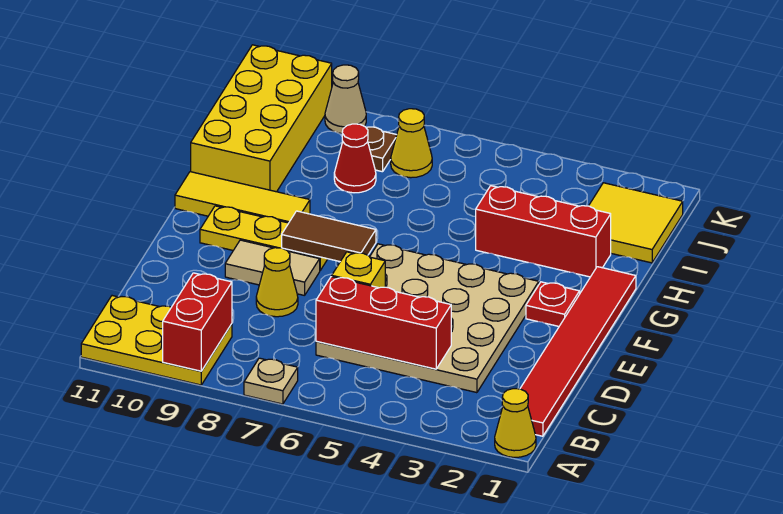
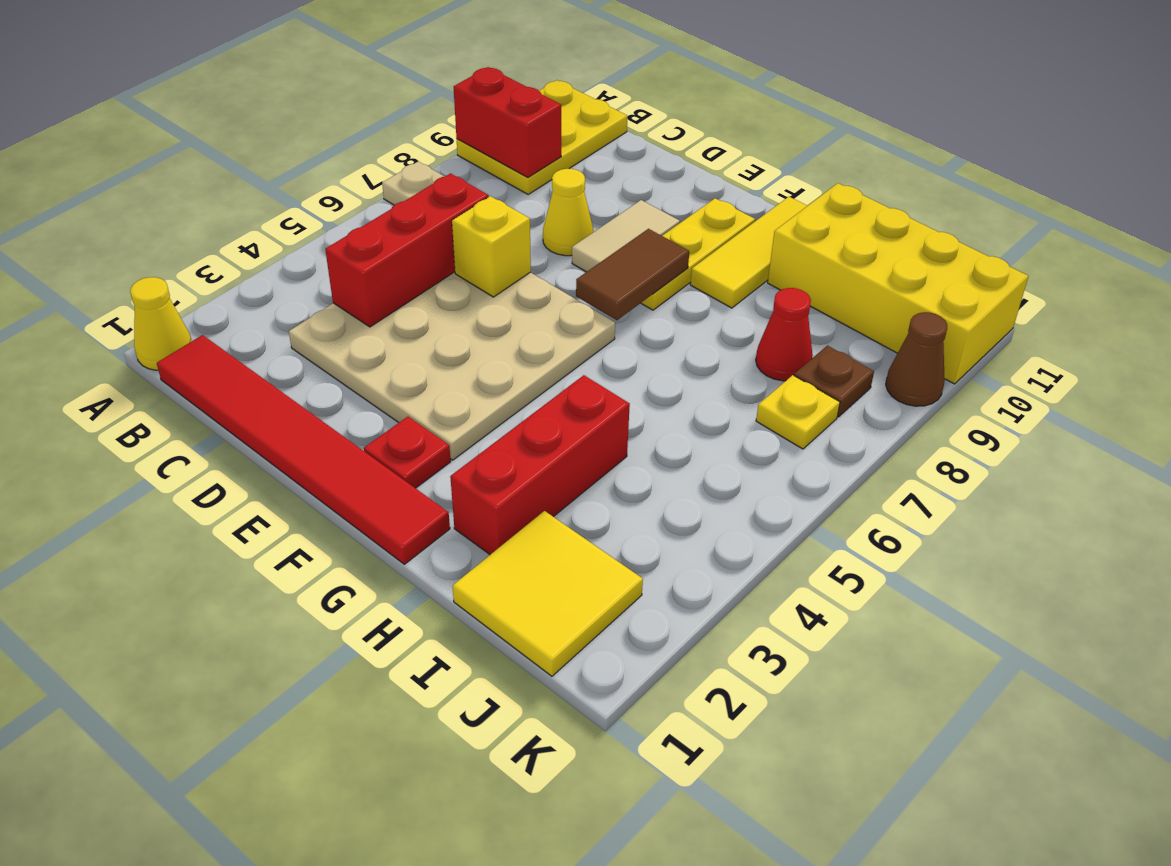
yellow 1x1 cone [391,109,432,178] -> yellow 1x1 plate [756,375,840,449]
tan 1x1 cone [325,65,366,133] -> brown 1x1 cone [886,312,947,406]

